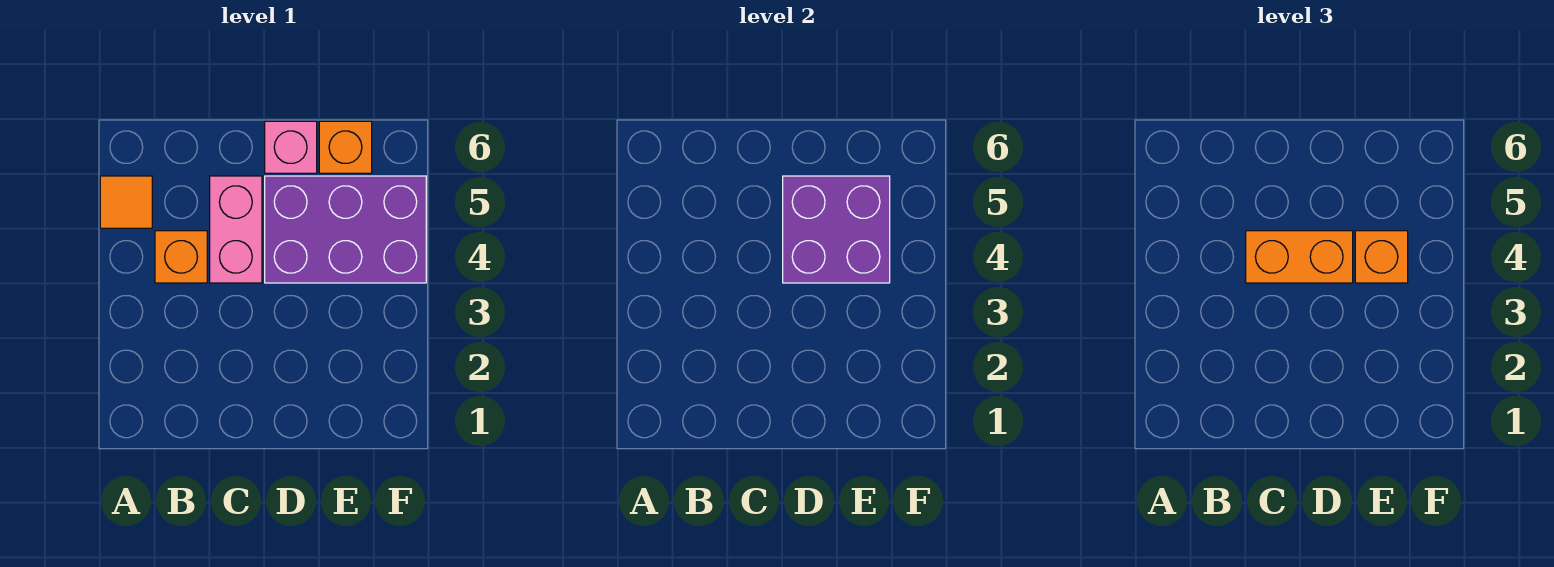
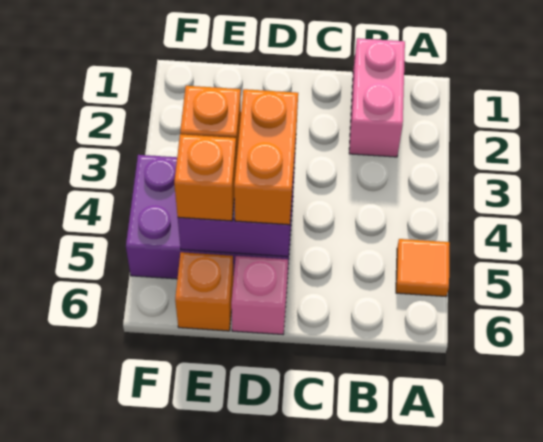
orange 1x1 brick [155,231,207,283] -> orange 1x1 brick moved to [174,134,236,221]
pink 1x2 brick [210,176,262,283] -> pink 1x2 brick moved to [349,38,405,157]
orange 1x2 brick [1246,231,1353,283] -> orange 1x2 brick turned to [234,89,298,225]

